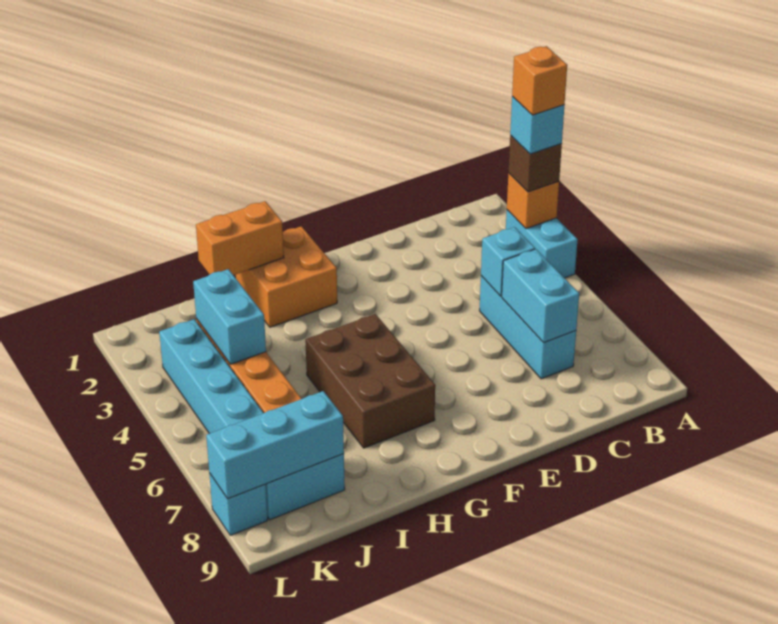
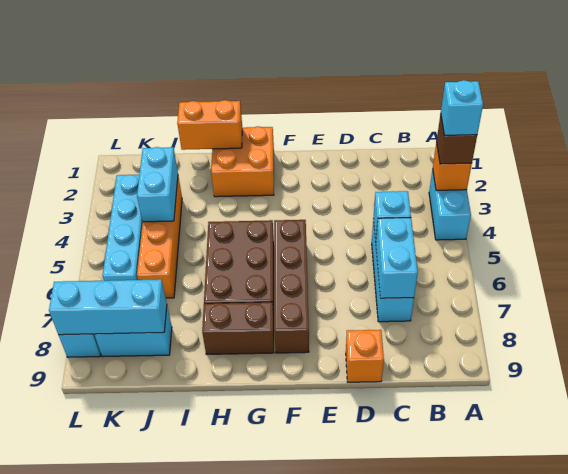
orange 1x1 brick [512,46,567,115] -> orange 1x1 brick moved to [346,330,384,382]
none -> brown 1x4 brick [274,220,309,353]
none -> brown 1x2 brick [202,302,274,354]

